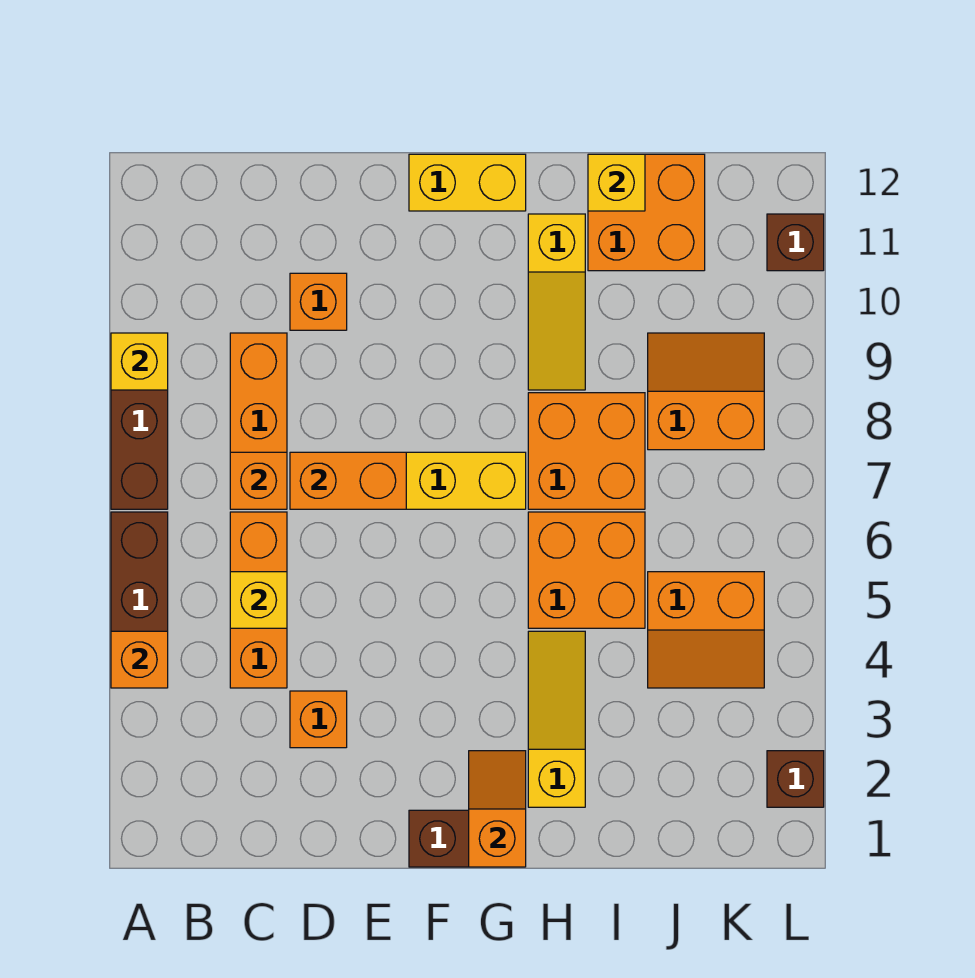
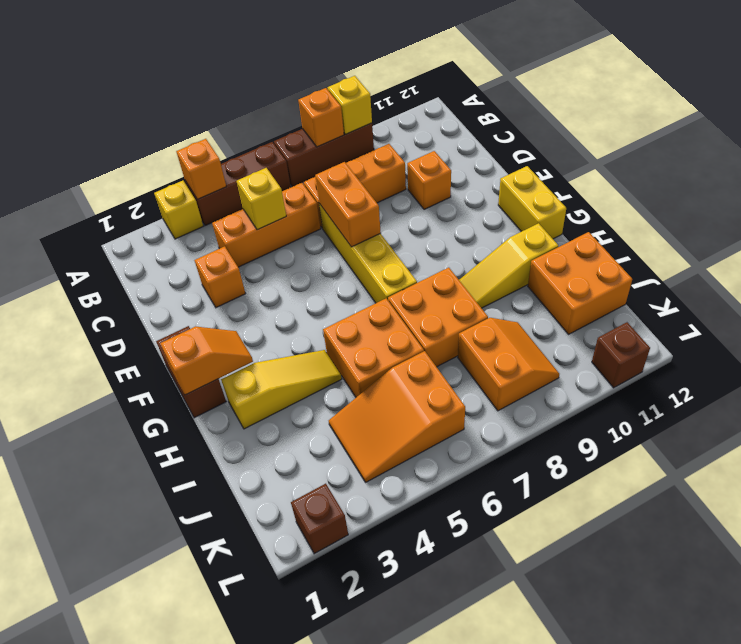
orange 1x1 brick [230,452,287,509] -> orange 1x1 brick moved to [298,88,344,147]
yellow 1x1 brick [588,154,645,211] -> yellow 1x1 brick moved to [154,181,203,239]
orange 2x2 slope [648,572,764,688] -> orange 2x3 slope [329,351,465,482]

